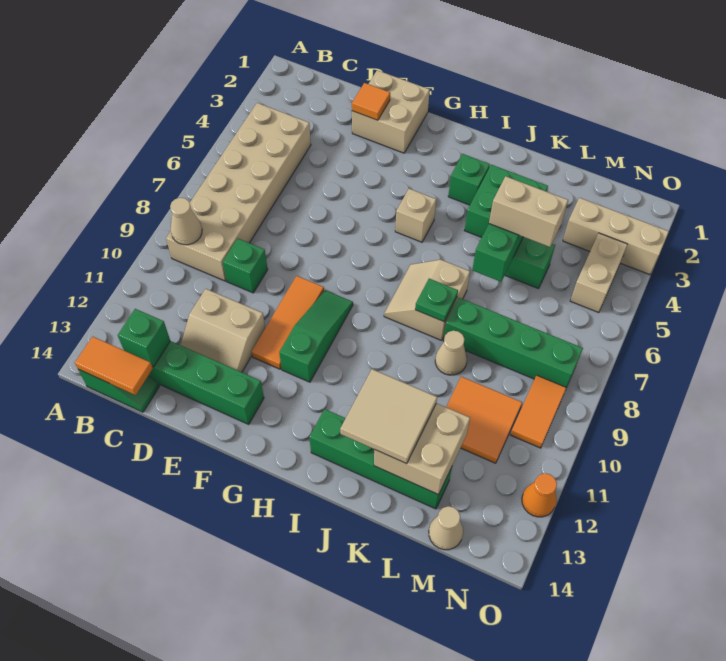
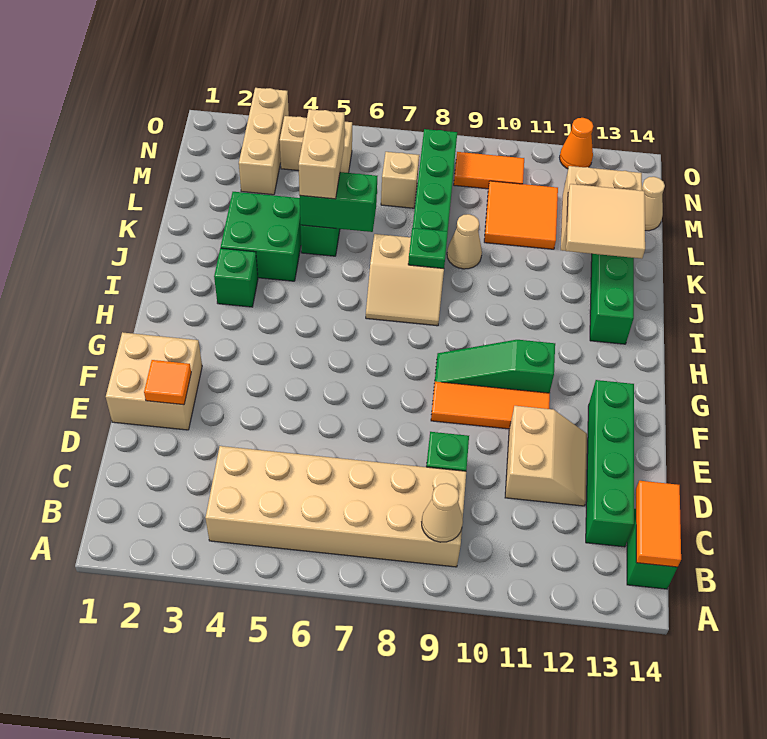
green 1x1 brick [118,309,170,367] -> none
tan 1x1 brick [395,189,436,242] -> tan 1x1 brick moved to [381,152,419,208]

